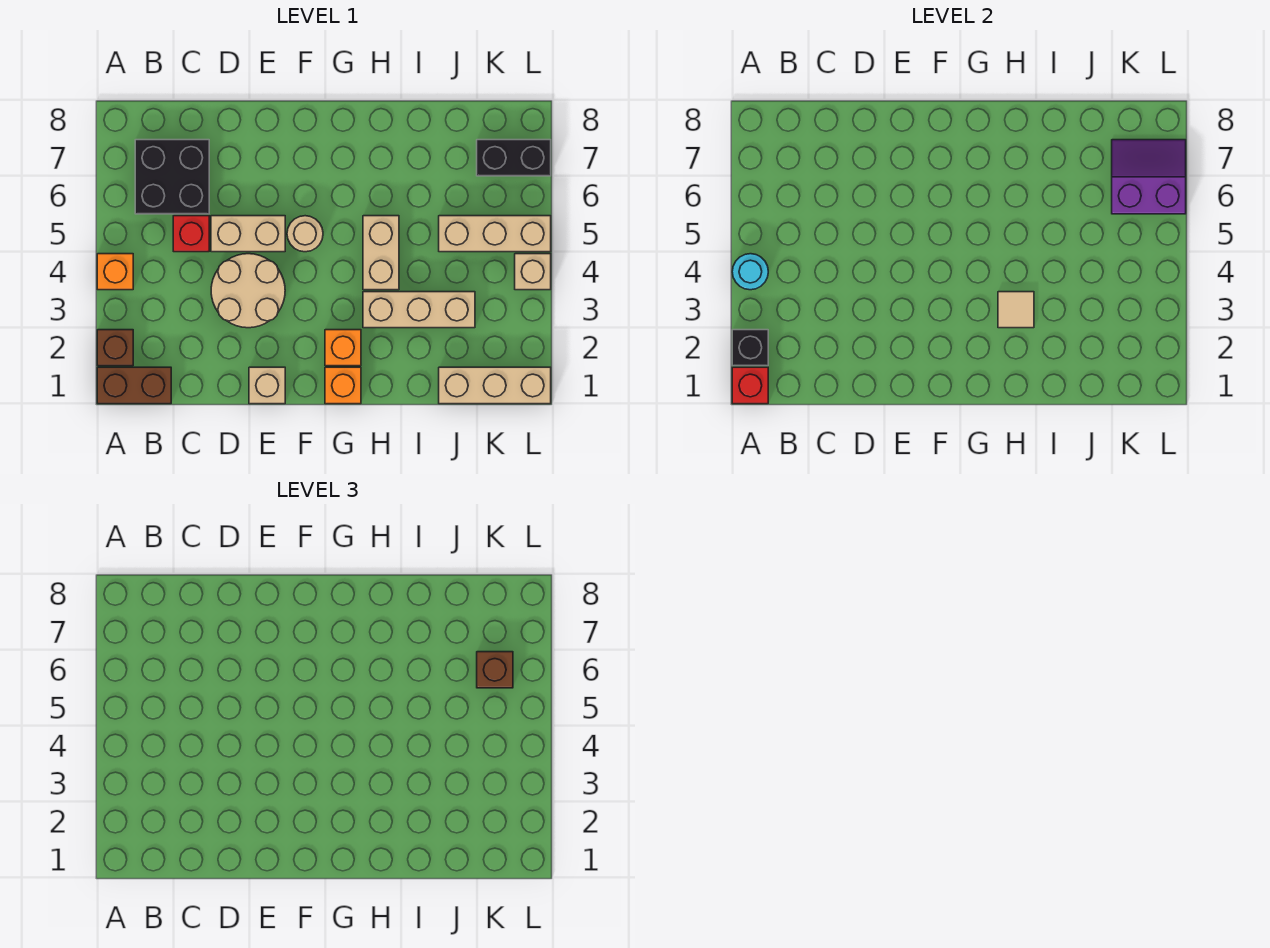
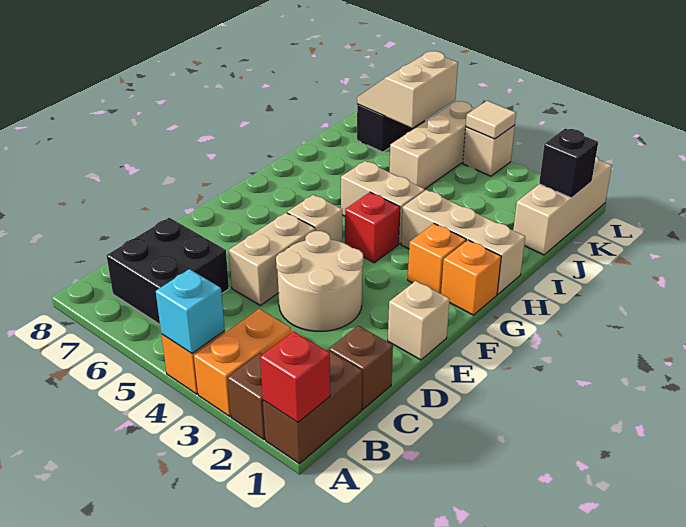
black 1x1 brick [732,330,768,366] -> black 1x1 brick moved to [539,128,598,198]
none -> orange 1x2 brick [194,309,291,416]
cyan 1x1 round brick [732,254,768,290] -> cyan 1x1 brick [156,269,225,353]
red 1x1 brick [173,216,209,252] -> red 1x1 brick moved to [345,192,400,263]
tan 1x1 round brick [287,216,323,252] -> tan 1x1 brick [287,195,342,242]
tan 1x3 brick [363,292,475,328] -> tan 1x3 brick turned to [401,190,525,294]
tan 1x1 tile [998,292,1034,328] -> tan 1x1 tile moved to [466,101,516,139]
purple 2x2 slope [1112,140,1186,214] -> tan 2x2 slope [357,51,458,128]
brown 1x1 brick [477,652,513,688] -> brown 1x1 brick moved to [329,326,393,409]

